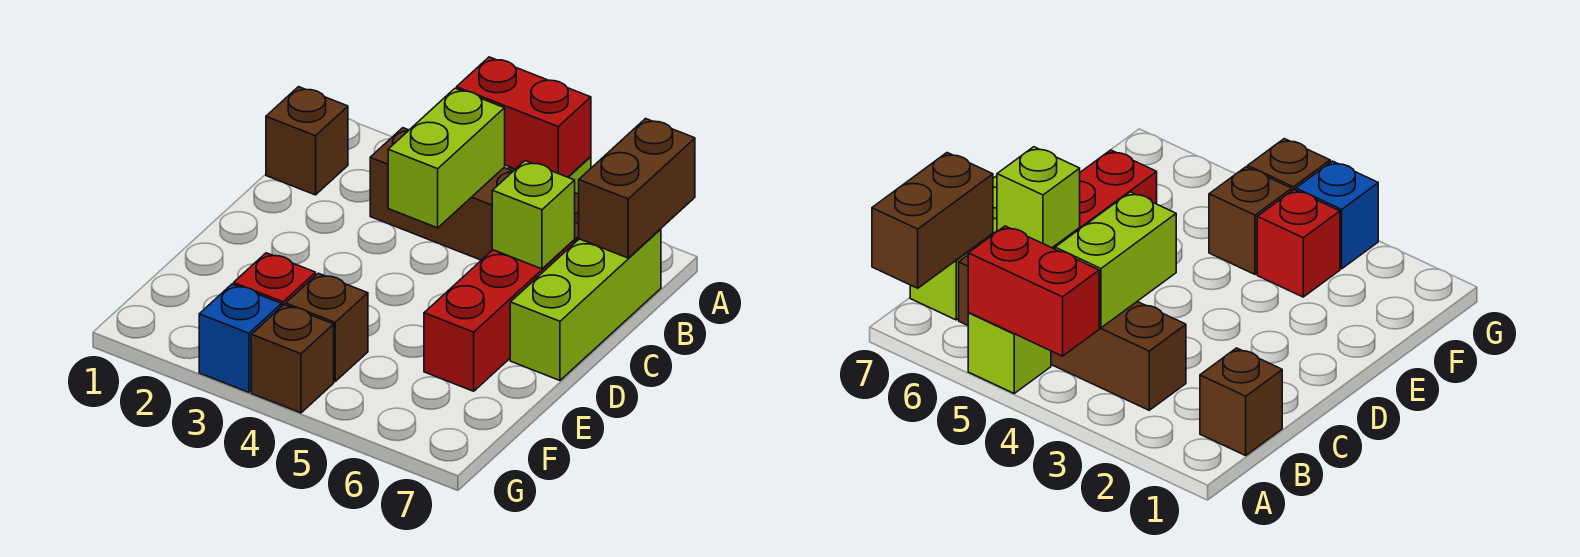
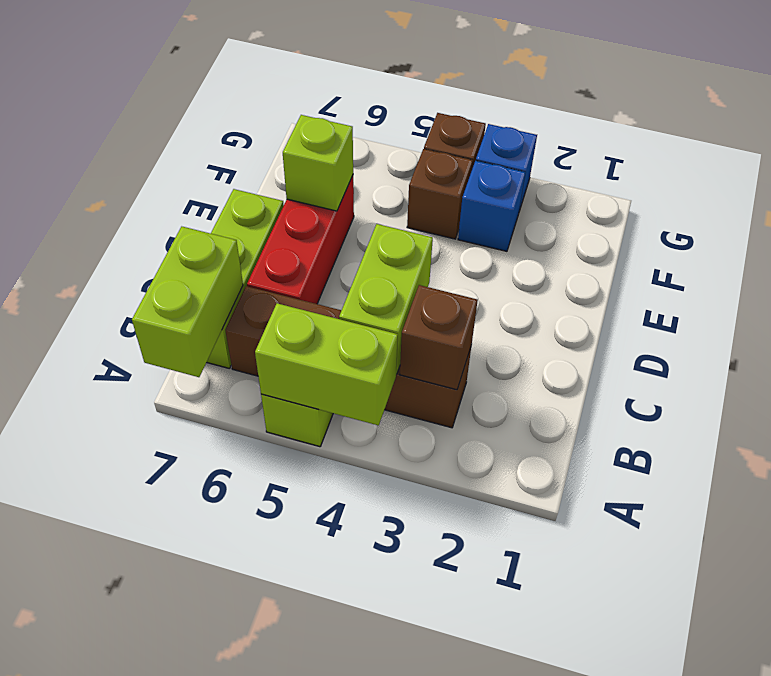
red 1x2 brick [457,57,591,177] -> lime 1x2 brick [255,303,398,425]
brown 1x2 brick [579,119,695,258] -> lime 1x2 brick [132,227,243,377]
brown 1x1 brick [266,87,348,195] -> brown 1x1 brick moved to [400,285,478,390]
lime 1x1 brick [492,161,575,269] -> lime 1x1 brick moved to [283,115,353,211]
red 1x1 brick [234,253,316,306] -> blue 1x1 brick [458,161,526,251]

